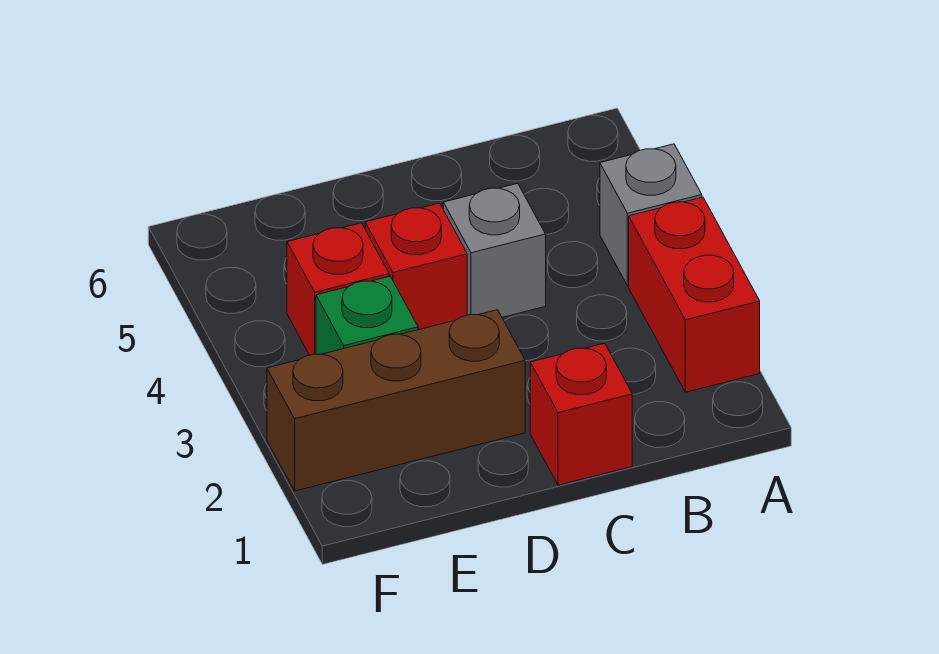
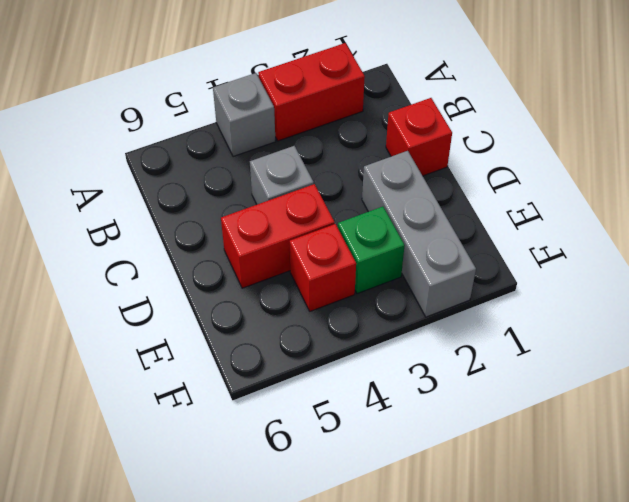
brown 1x3 brick [267,310,525,491] -> grey 1x3 brick [362,151,476,317]
red 1x1 brick [365,203,467,330] -> red 1x2 brick [221,184,335,288]

